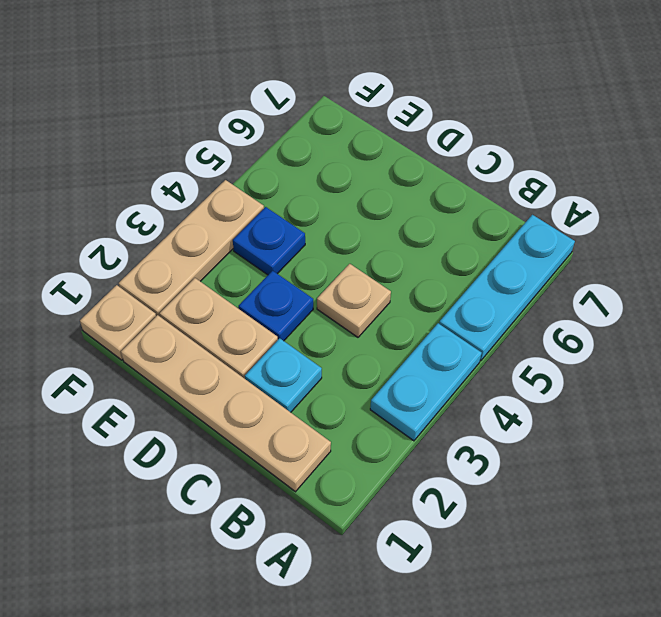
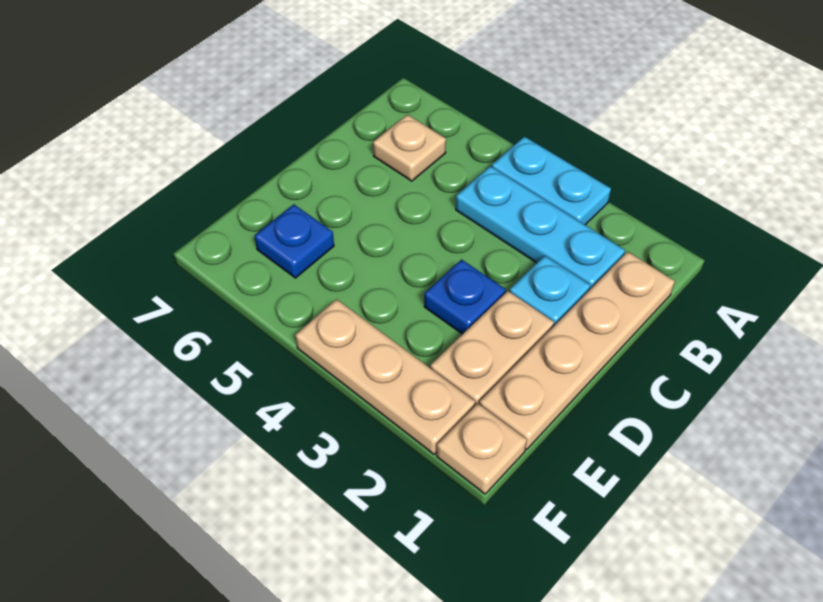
cyan 1x3 plate [439,215,575,361] -> cyan 1x3 plate moved to [456,166,625,289]
tan 1x1 plate [317,264,391,337] -> tan 1x1 plate moved to [373,115,446,181]
blue 1x1 plate [233,207,305,275] -> blue 1x1 plate moved to [255,204,334,278]

